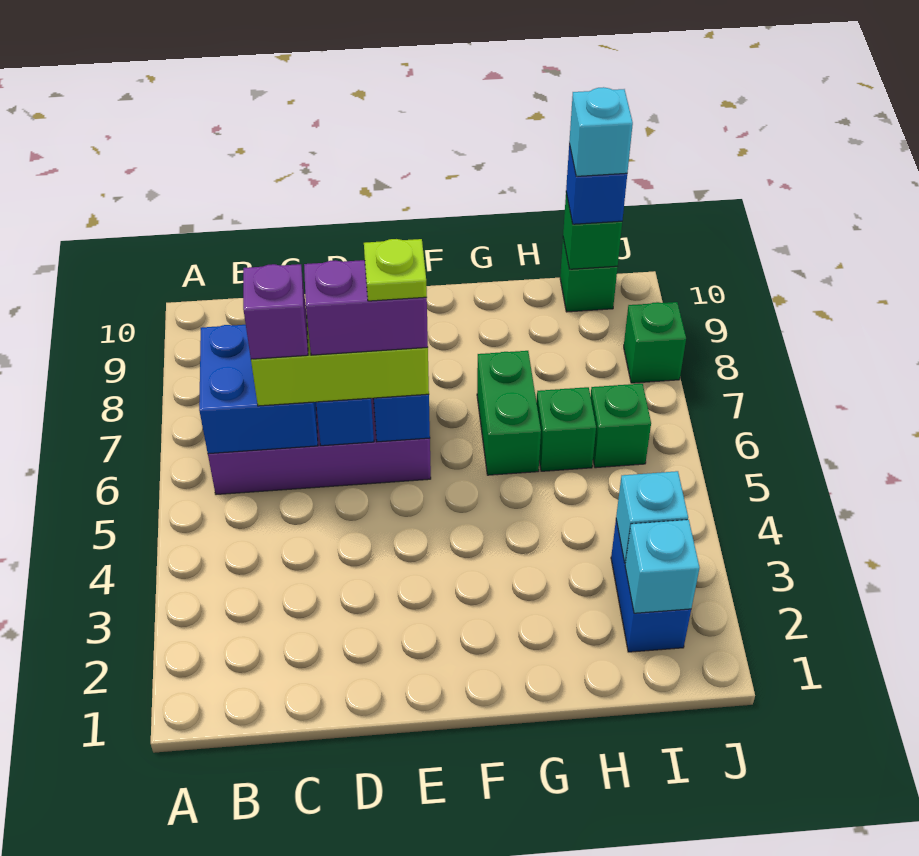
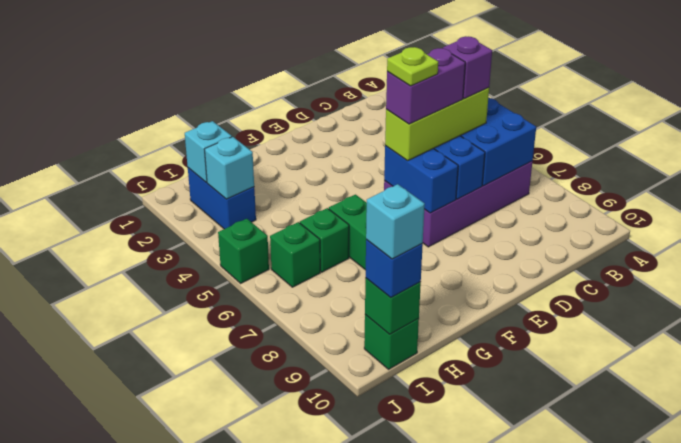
green 1x1 brick [624,302,686,383] -> green 1x1 brick moved to [218,219,269,283]

